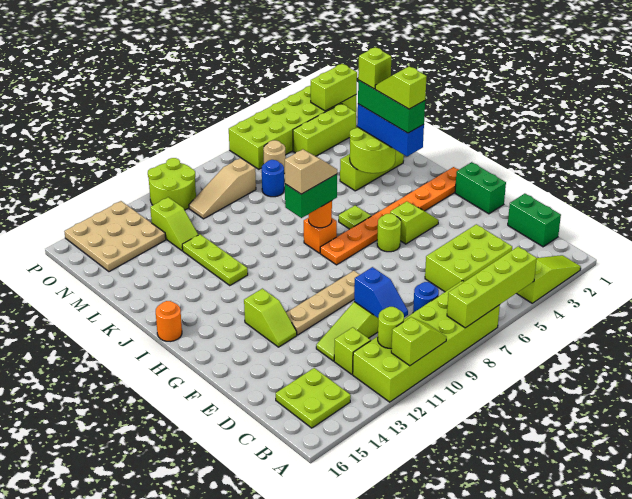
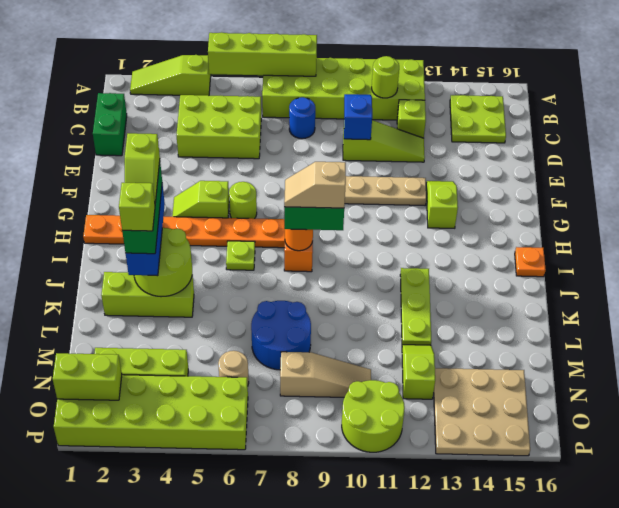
lime 1x2 slope [391,317,447,366] -> none
green 1x2 brick [455,162,506,214] -> none
orange 1x1 round brick [156,301,182,341] -> orange 1x1 plate [515,247,546,277]
blue 1x1 round brick [262,160,284,197] -> blue 2x2 round brick [251,301,311,370]

